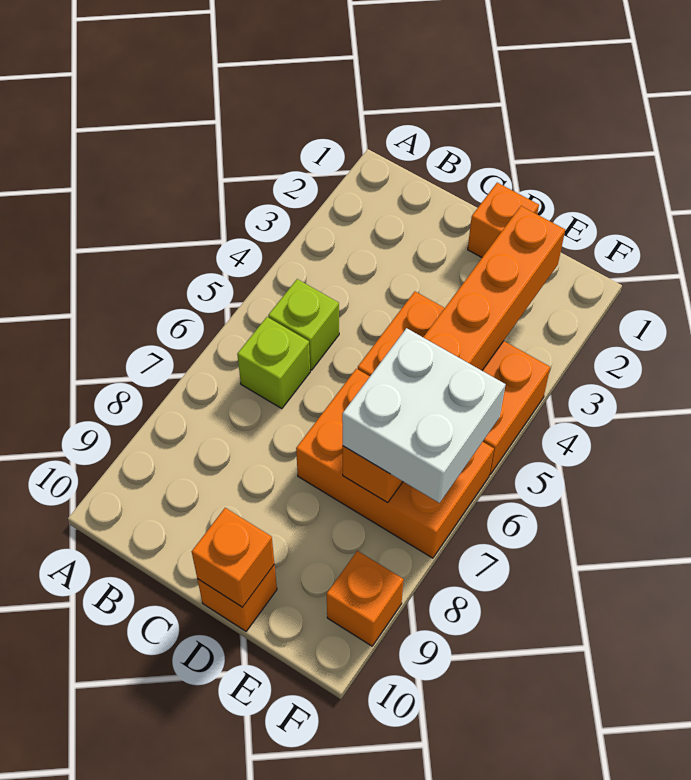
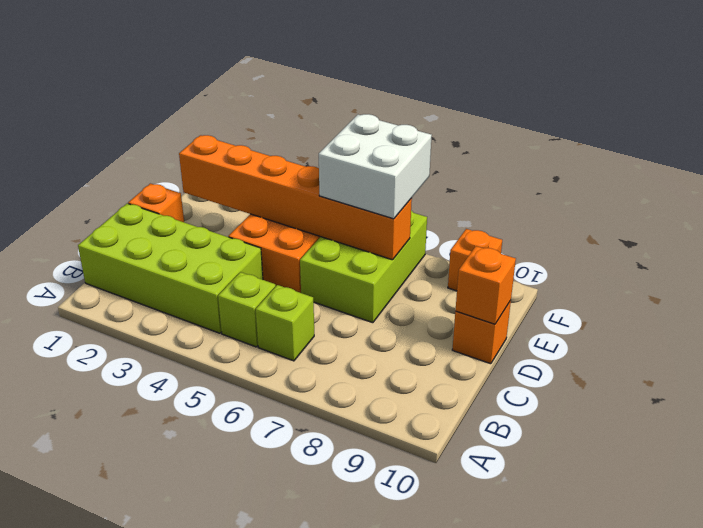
none -> lime 2x4 brick [78,204,263,333]
orange 2x3 brick [296,369,494,558] -> lime 2x3 brick [300,211,427,323]

